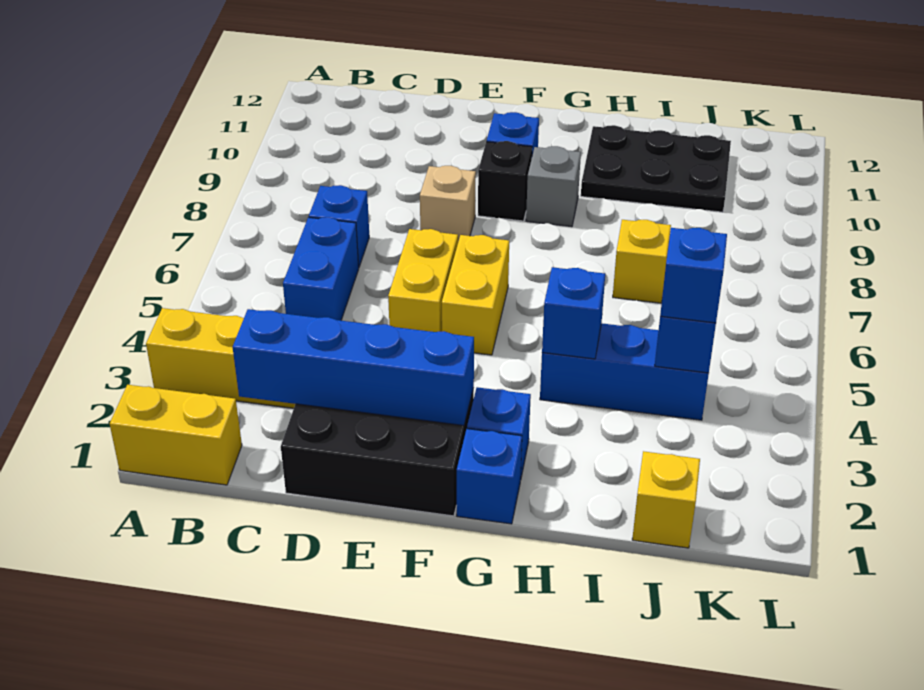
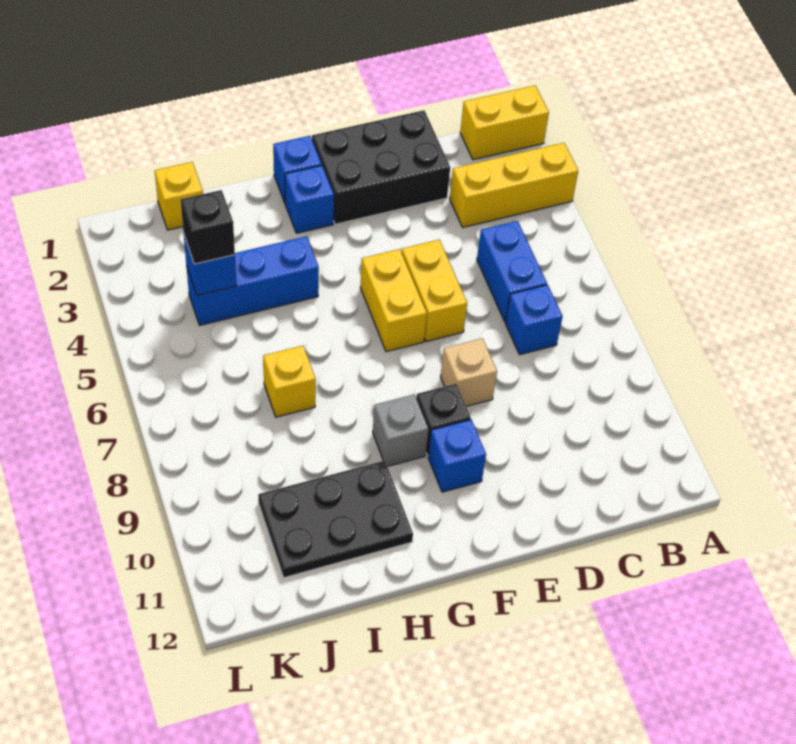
blue 1x4 brick [233,309,474,426] -> none
blue 1x1 brick [542,267,605,359] -> none
blue 1x1 brick [660,228,727,323] -> black 1x1 brick [181,190,235,264]

